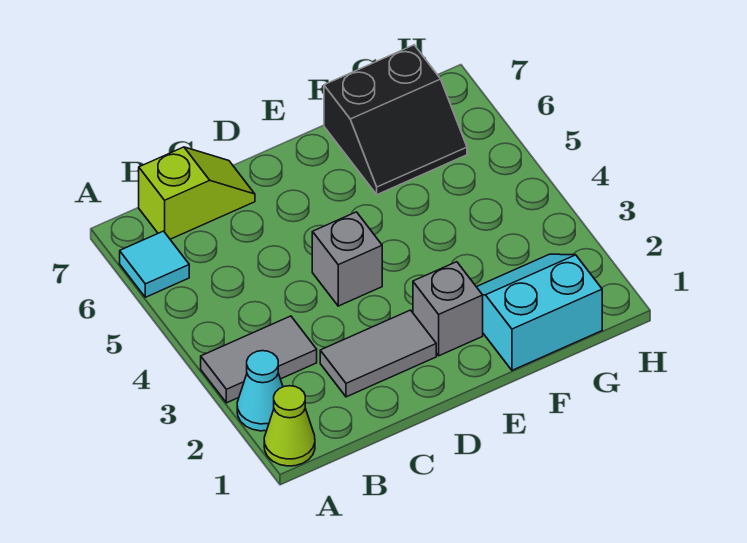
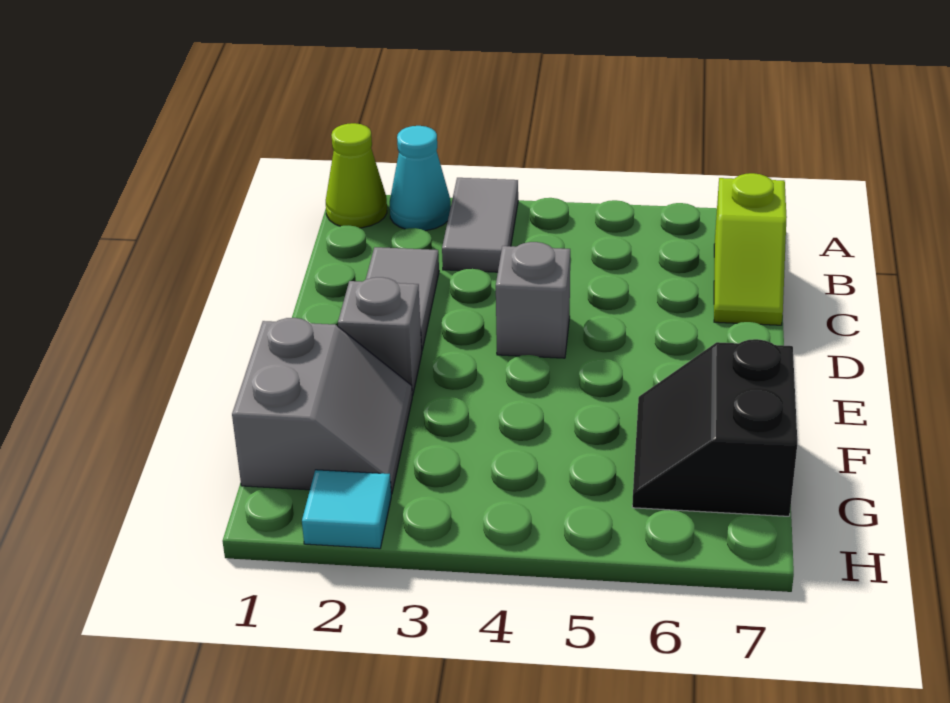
cyan 1x1 tile [120,231,189,297] -> cyan 1x1 tile moved to [302,470,391,549]
cyan 2x2 slope [477,254,602,370] -> grey 2x2 slope [232,318,412,494]

